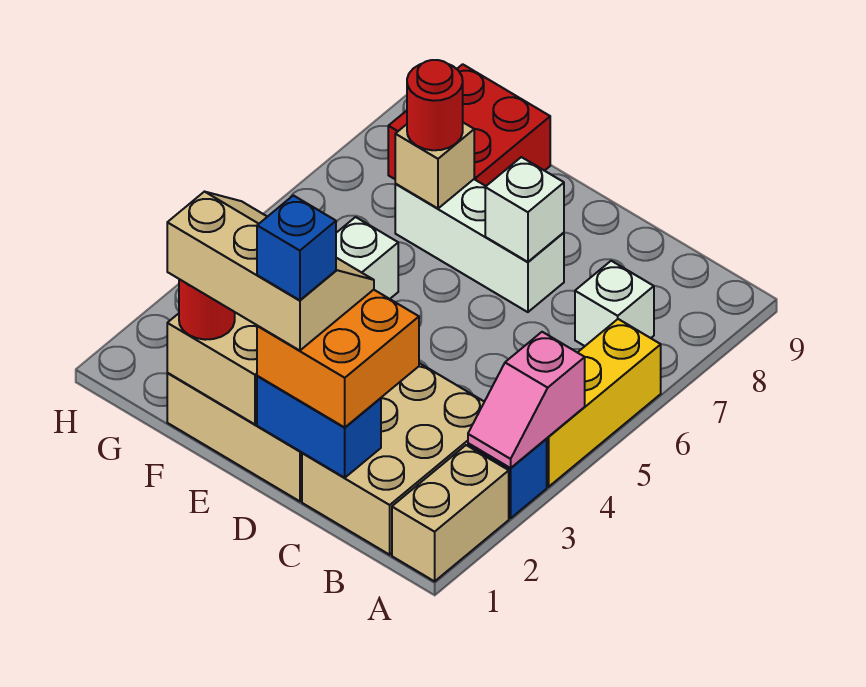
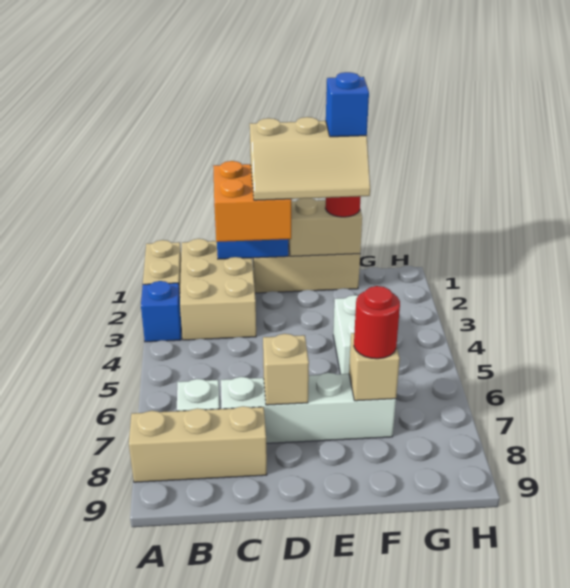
pink 1x2 slope [468,332,585,468] -> none
yellow 1x3 brick [547,319,661,487] -> none
none -> tan 1x3 brick [129,406,267,482]
blue 1x1 brick [257,195,336,300] -> blue 1x1 brick moved to [326,72,369,137]
white 1x3 brick [395,179,564,312] -> white 1x4 brick [221,373,396,443]
white 1x1 brick [485,157,564,262] -> tan 1x1 brick [263,334,309,405]
red 2x2 brick [388,64,550,186] -> none

